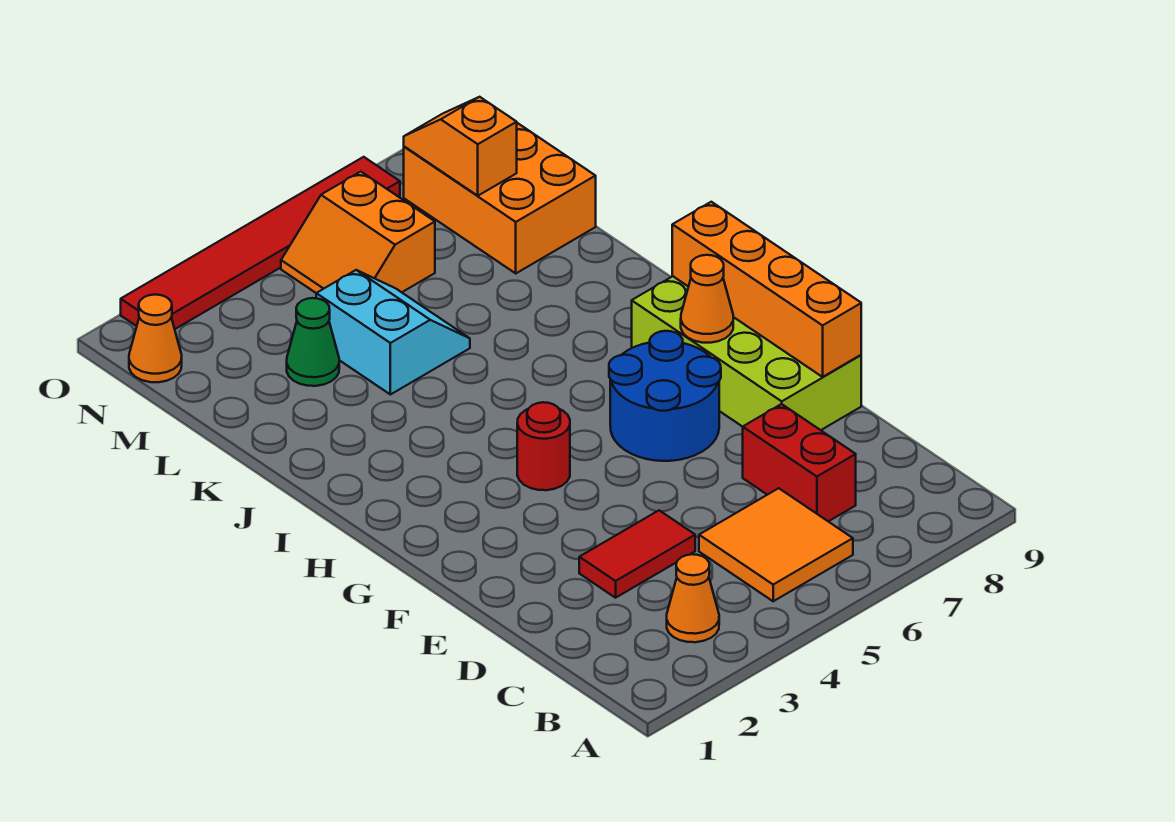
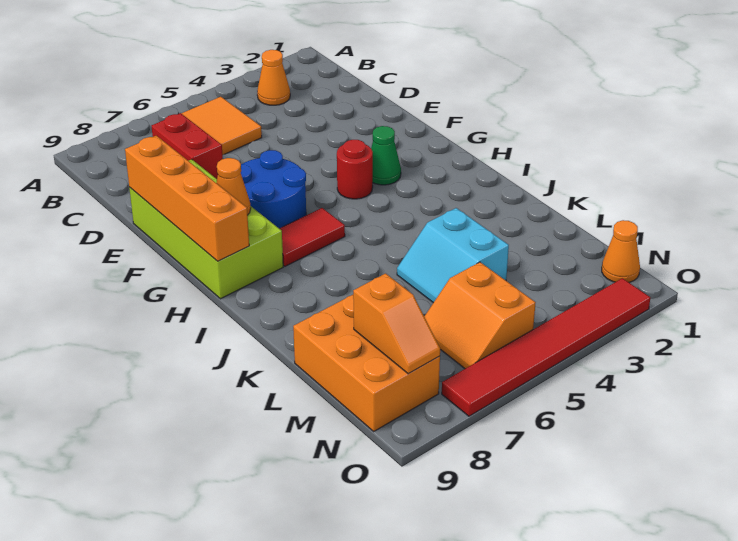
red 1x2 tile [579,510,695,598] -> red 1x2 tile moved to [279,208,345,266]
green 1x1 cone [287,298,339,386] -> green 1x1 cone moved to [371,126,401,185]
orange 2x2 slope [281,172,435,293] -> orange 2x2 slope turned to [424,262,536,369]

